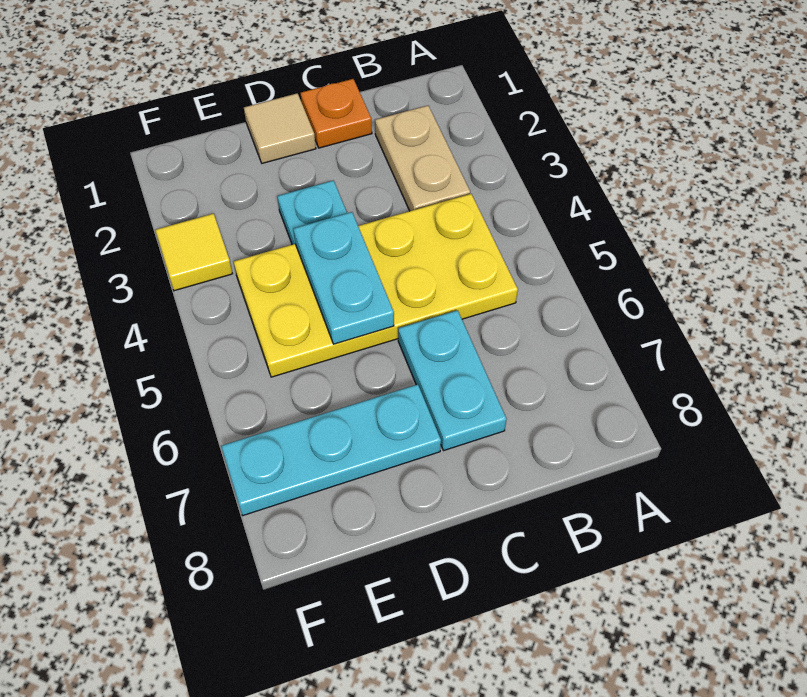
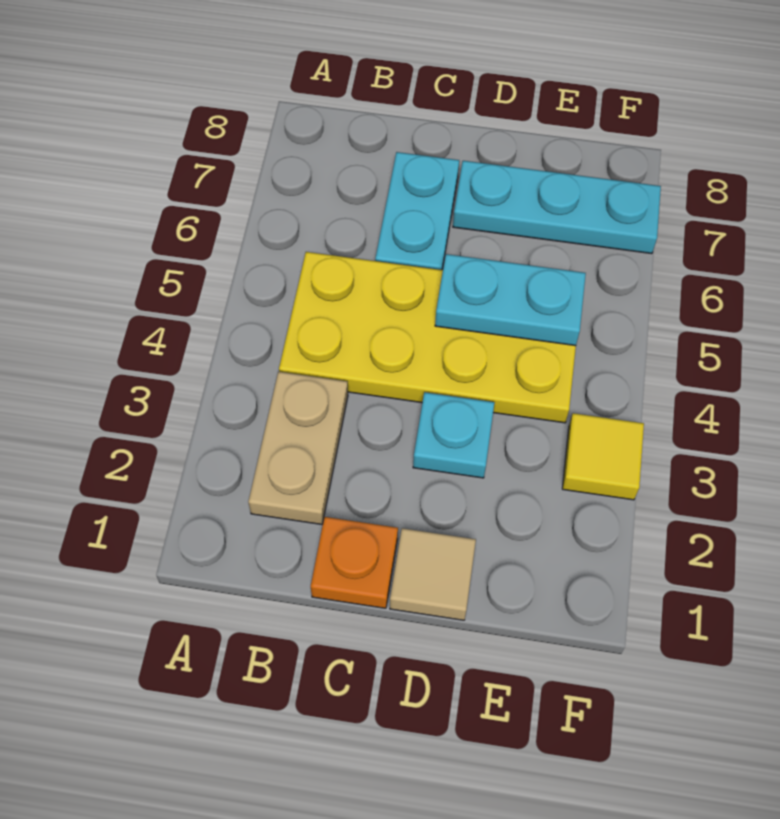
cyan 1x2 plate [293,212,394,344] -> cyan 1x2 plate turned to [435,254,586,346]

